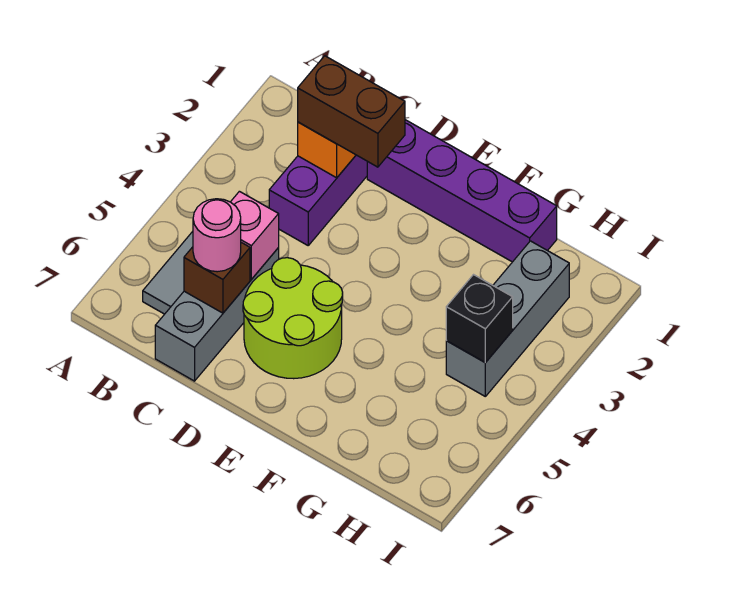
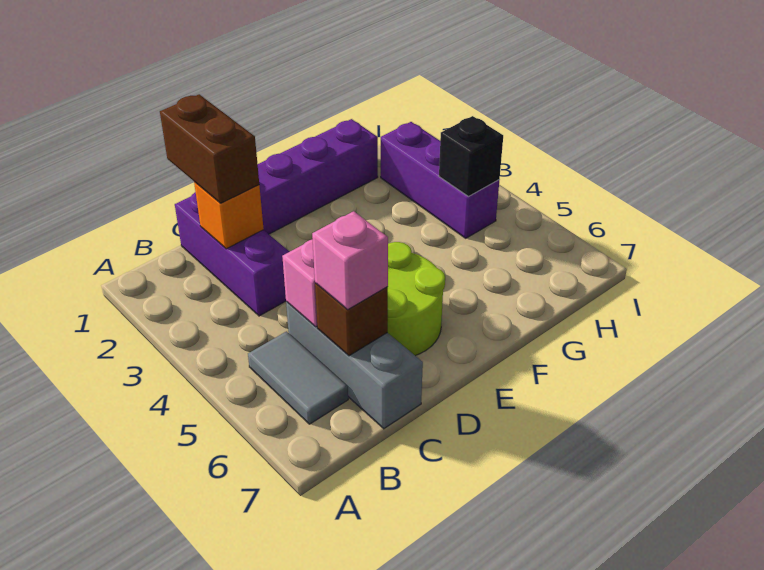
brown 1x2 brick [298,56,405,167] -> brown 1x2 brick turned to [160,94,259,203]
pink 1x1 round brick [193,199,241,272] -> pink 1x1 brick [312,211,388,309]
grey 1x3 brick [446,241,569,396] -> purple 1x3 brick [381,122,499,238]

